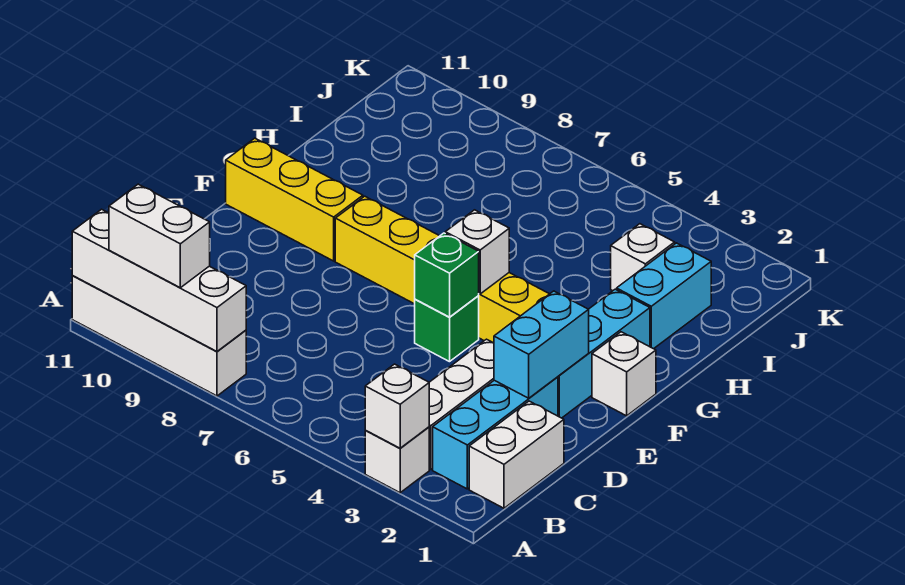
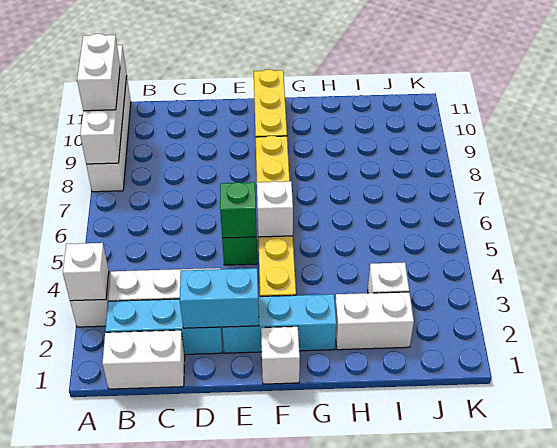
cyan 1x2 brick [617,243,711,349] -> white 1x2 brick [335,292,414,350]

